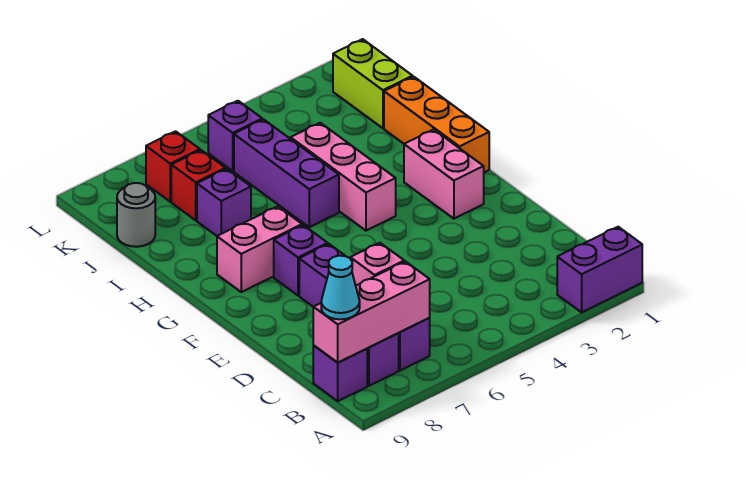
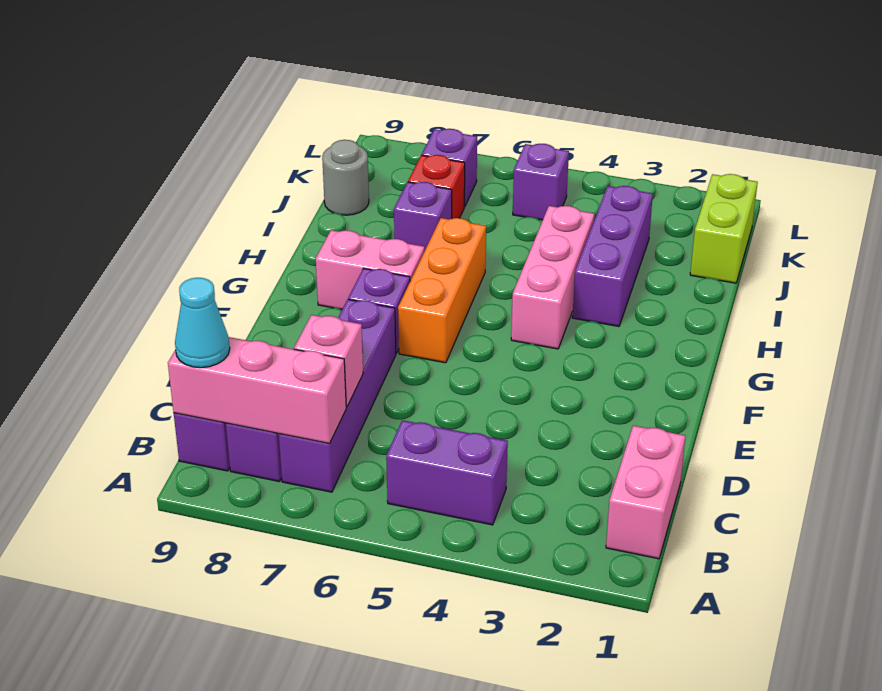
purple 1x2 brick [557,227,642,312] -> purple 1x2 brick moved to [386,420,508,525]
pink 1x2 brick [404,129,484,219] -> pink 1x2 brick moved to [606,426,685,559]
orange 1x3 brick [384,77,489,172] -> orange 1x3 brick moved to [398,218,486,363]
purple 1x3 brick [234,119,339,227] -> purple 1x3 brick moved to [572,186,653,326]
red 1x1 brick [146,131,200,202] -> purple 1x1 brick [422,129,477,207]

